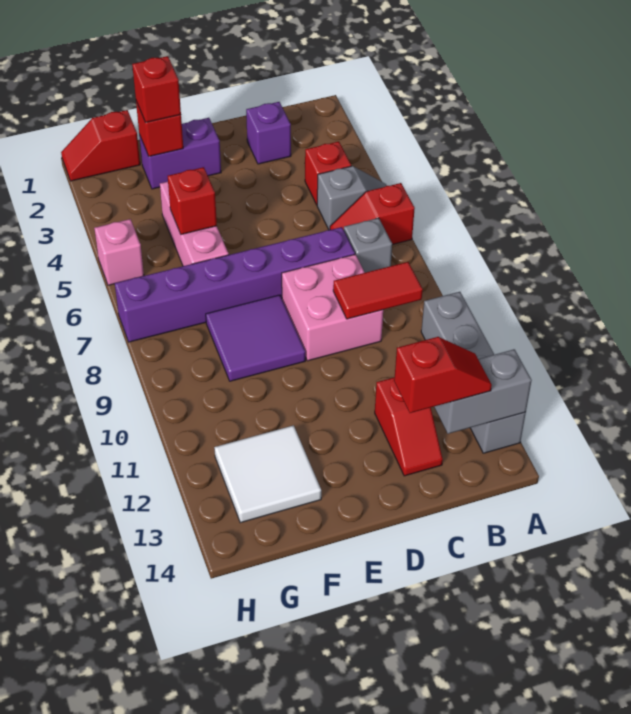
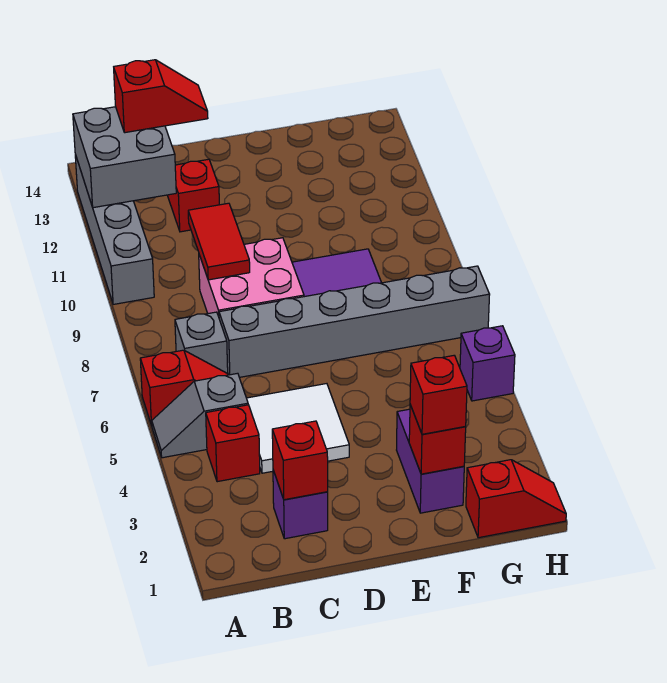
grey 1x2 brick [434,349,532,434] -> grey 2x2 brick [73,107,176,208]
red 1x2 tile [333,262,423,319] -> red 1x2 tile turned to [188,203,250,280]
red 1x2 slope [394,337,492,413] -> red 1x2 slope turned to [114,60,208,133]
purple 1x6 brick [115,227,355,342] -> grey 1x6 brick [219,266,490,377]
purple 1x2 brick [139,118,221,189] -> purple 1x2 brick turned to [397,409,464,513]
pink 1x3 brick [160,182,229,266] -> none
red 1x1 brick [168,167,217,234] -> red 1x1 brick moved to [272,421,328,500]
white 2x2 tile [214,425,321,523] -> white 2x2 tile moved to [247,384,349,473]
pink 1x1 brick [94,219,144,285] -> purple 1x1 brick [460,326,515,401]

